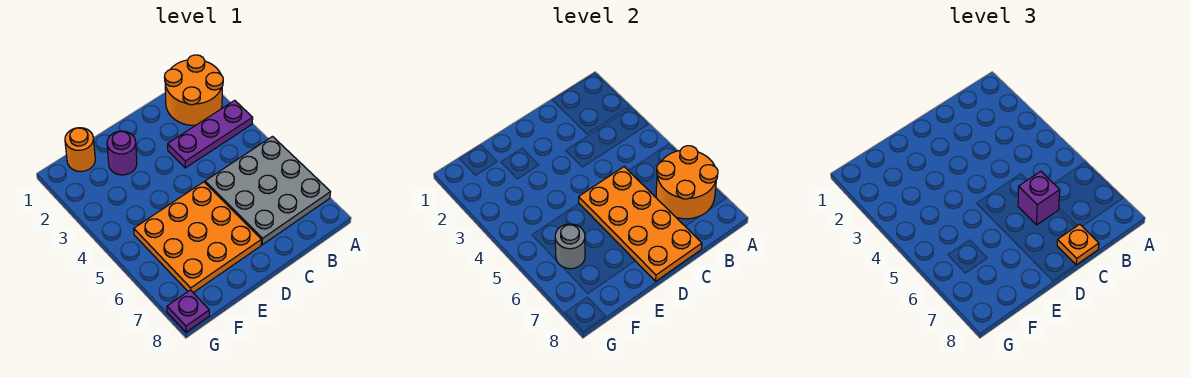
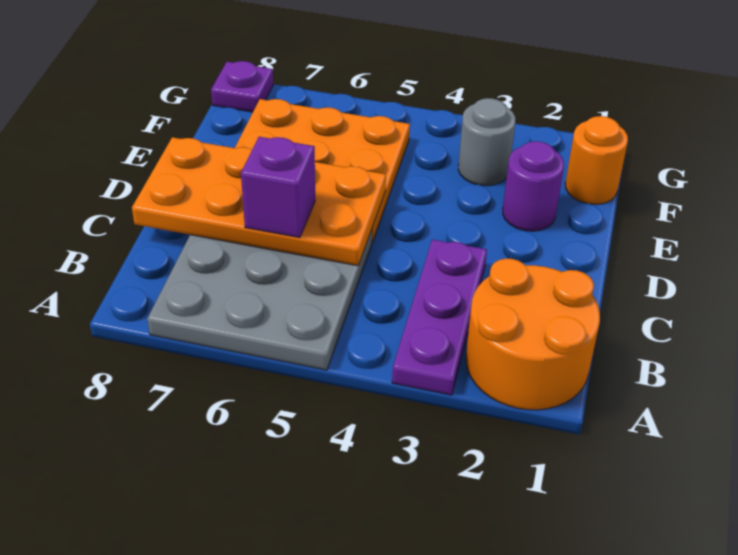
orange 2x2 round brick [656,146,718,219] -> none
orange 1x1 plate [1057,224,1099,265] -> none
grey 1x1 round brick [555,224,585,269] -> grey 1x1 round brick moved to [458,98,515,186]

